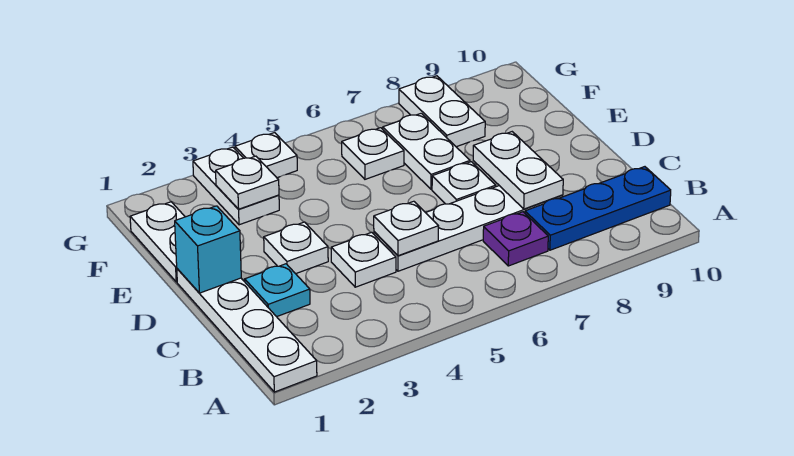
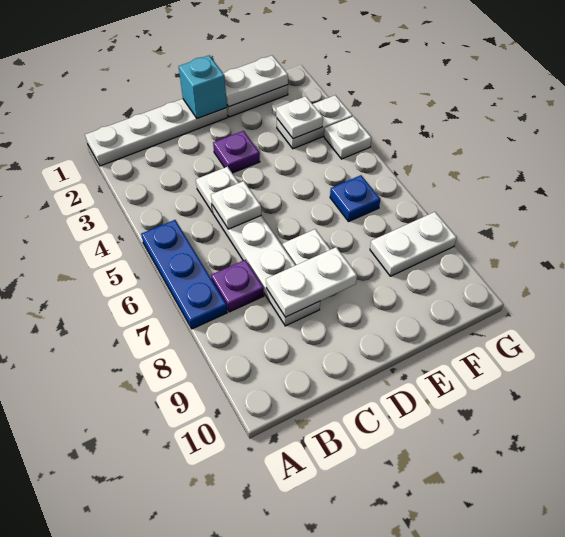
blue 1x3 plate [525,167,671,250] -> blue 1x3 plate moved to [141,220,227,329]
cyan 1x1 plate [245,264,310,317] -> none
white 1x1 plate [264,222,328,274] -> purple 1x1 plate [213,131,260,173]
white 1x2 plate [383,113,470,189] -> white 1x2 plate moved to [223,55,288,107]
white 1x1 plate [342,128,404,179] -> blue 1x1 plate [330,175,380,221]

